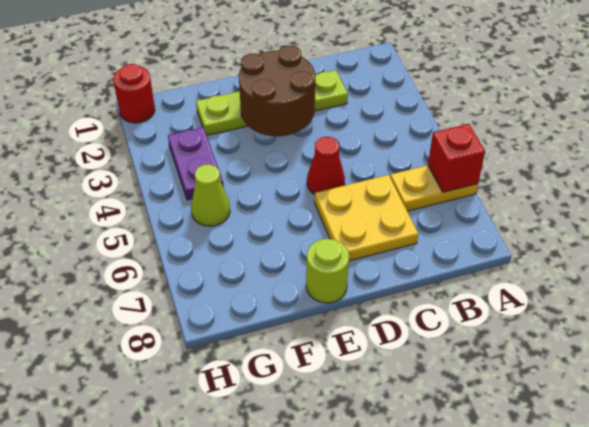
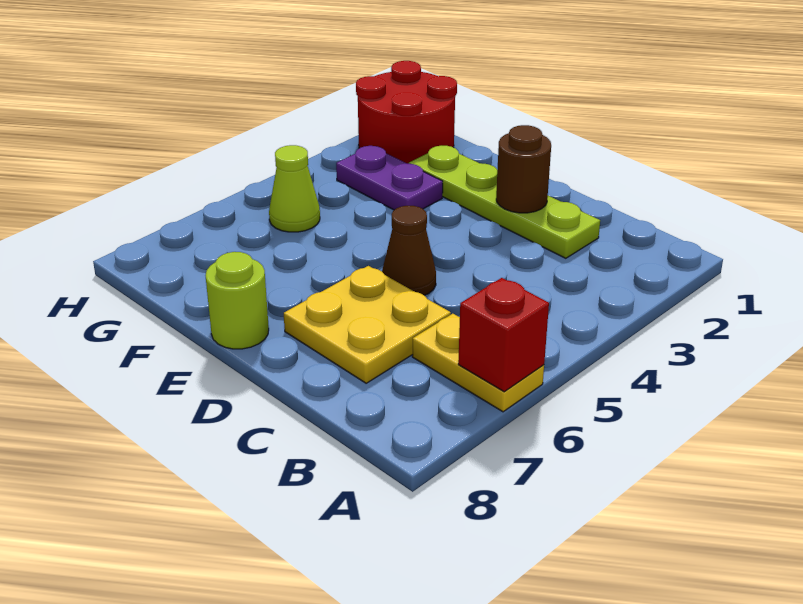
brown 2x2 round brick [239,46,315,136] -> brown 1x1 round brick [496,125,551,213]
red 1x1 cone [307,137,345,195] -> brown 1x1 cone [382,206,436,295]
purple 1x2 plate [168,127,224,200] -> purple 1x2 plate turned to [336,146,443,210]
red 1x1 round brick [114,64,155,123] -> red 2x2 round brick [356,61,457,164]

